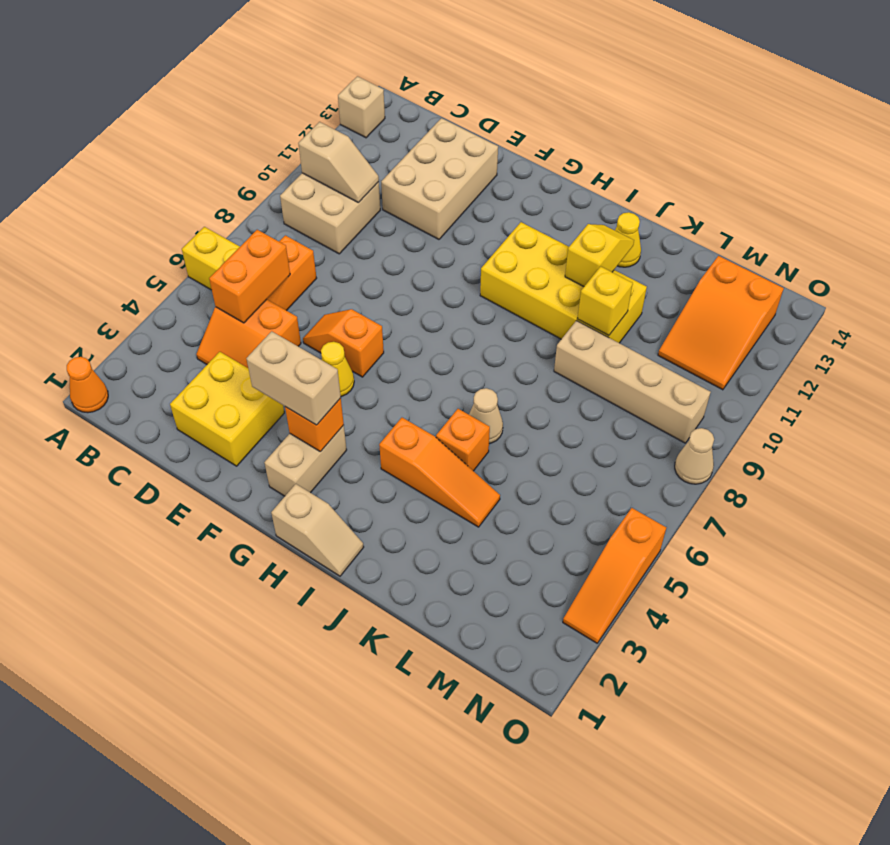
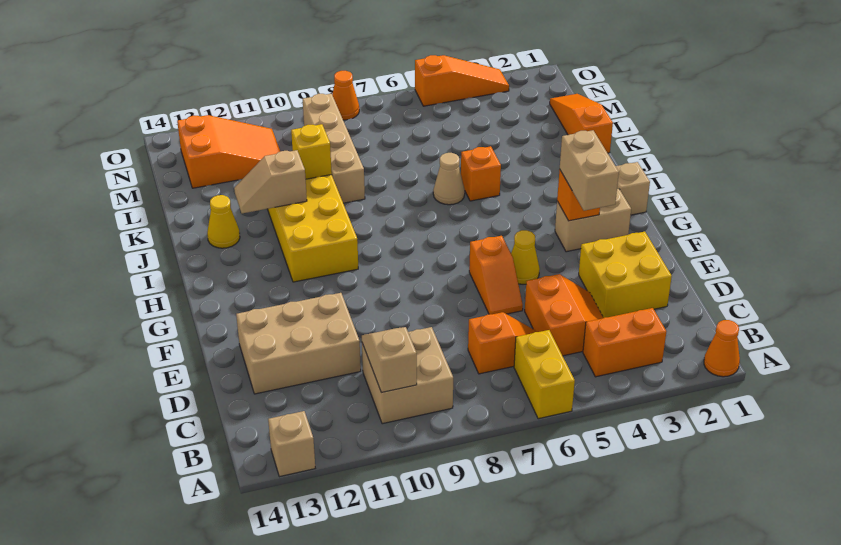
orange 1x2 brick [209,230,290,323] -> orange 1x2 brick moved to [583,308,667,377]
orange 1x3 slope [379,418,500,527] -> orange 1x3 slope moved to [550,94,613,153]
yellow 1x2 slope [565,224,634,287] -> tan 1x2 slope [234,150,307,213]
tan 1x1 cone [675,428,714,484] -> orange 1x1 cone [332,71,359,120]

